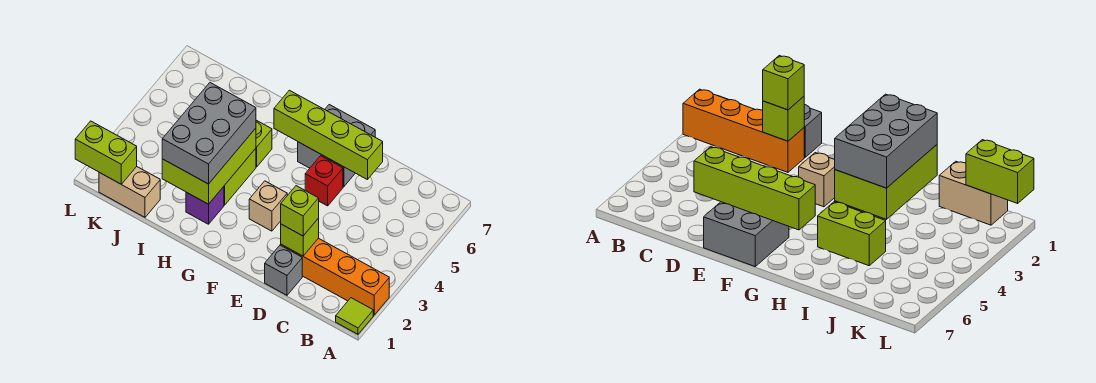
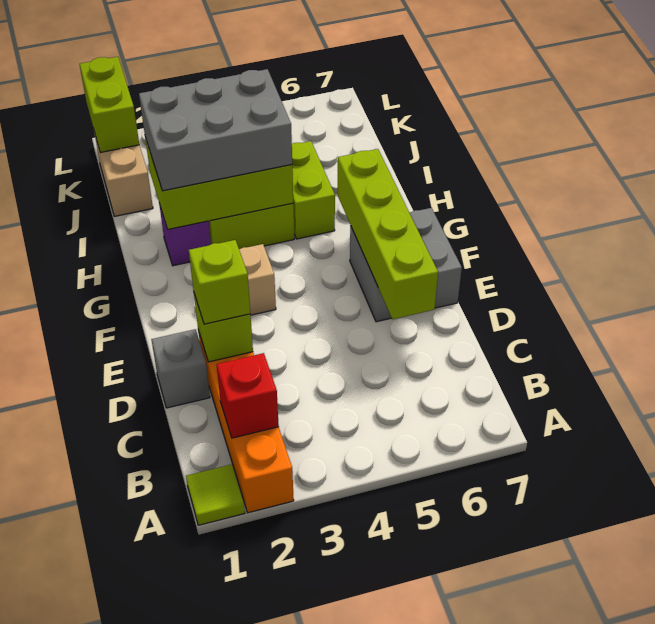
red 1x1 brick [305,156,343,206] -> red 1x1 brick moved to [216,353,279,438]

